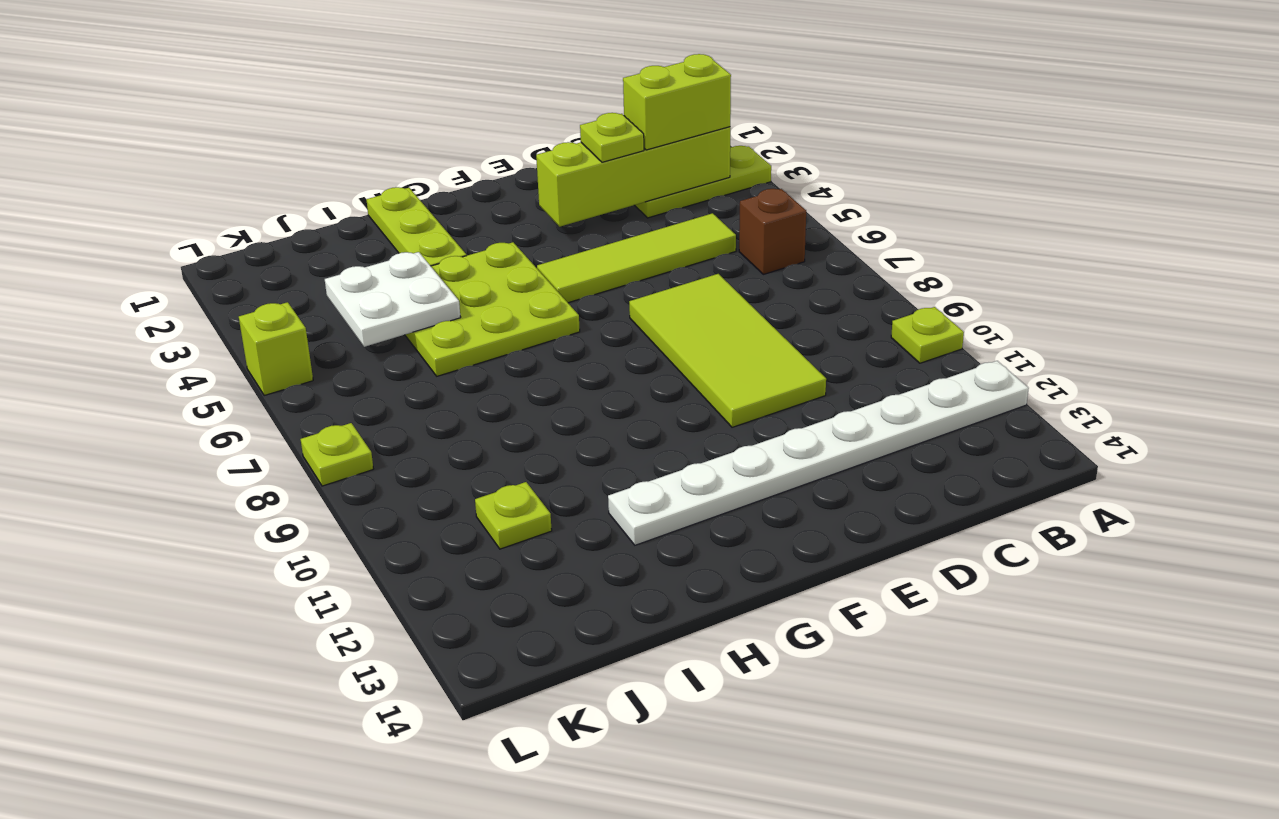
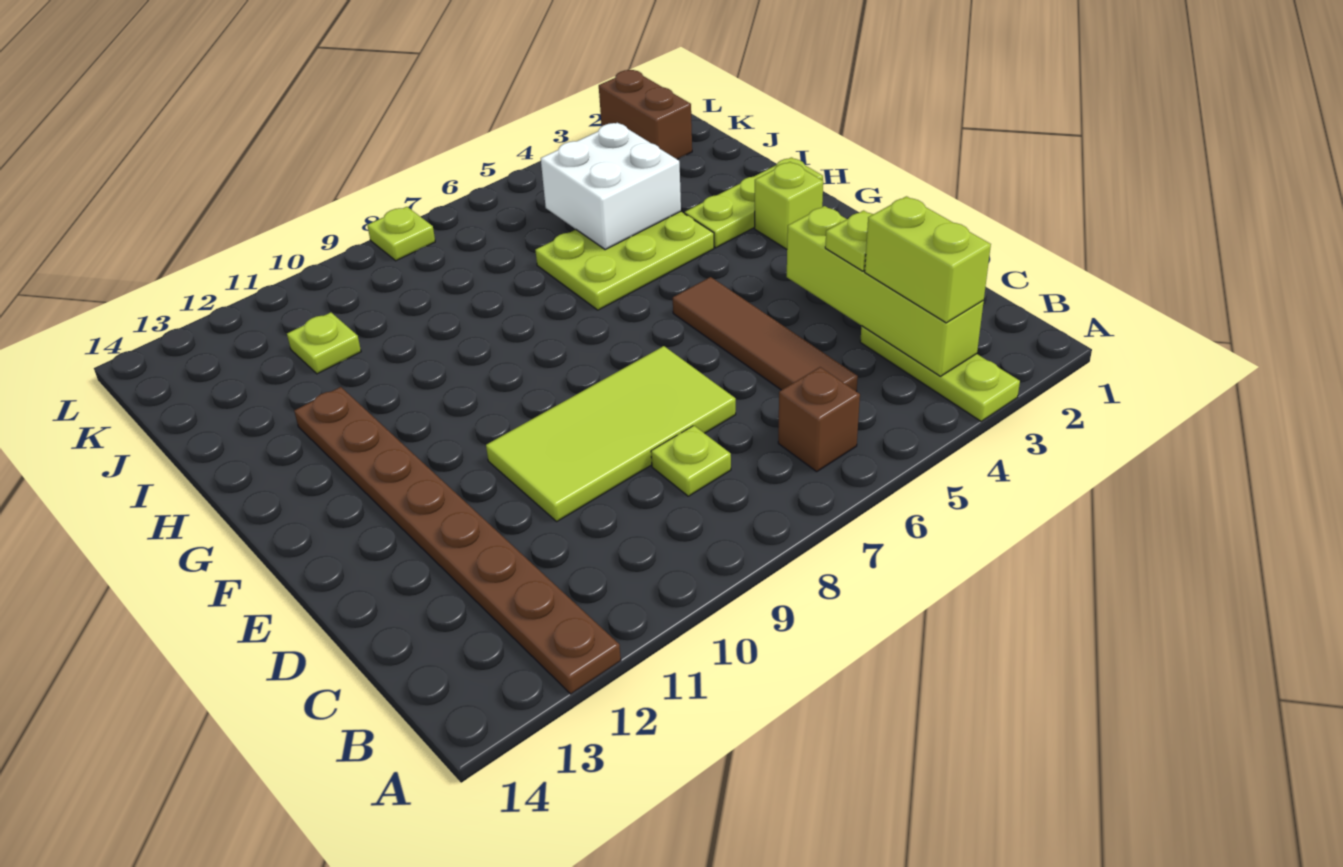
lime 1x1 plate [891,307,964,363] -> lime 1x1 plate moved to [651,426,731,496]
white 1x8 plate [608,361,1029,545] -> brown 1x8 plate [294,387,621,694]
lime 1x4 tile [537,213,736,303] -> brown 1x4 tile [673,277,858,391]
lime 3x3 plate [405,242,580,376] -> lime 2x3 plate [535,211,714,310]
white 2x2 plate [325,252,461,347] -> white 2x2 brick [541,123,681,250]
none -> brown 1x2 brick [599,70,692,159]
lime 1x1 brick [239,302,313,395] -> lime 1x1 brick moved to [755,162,823,249]

